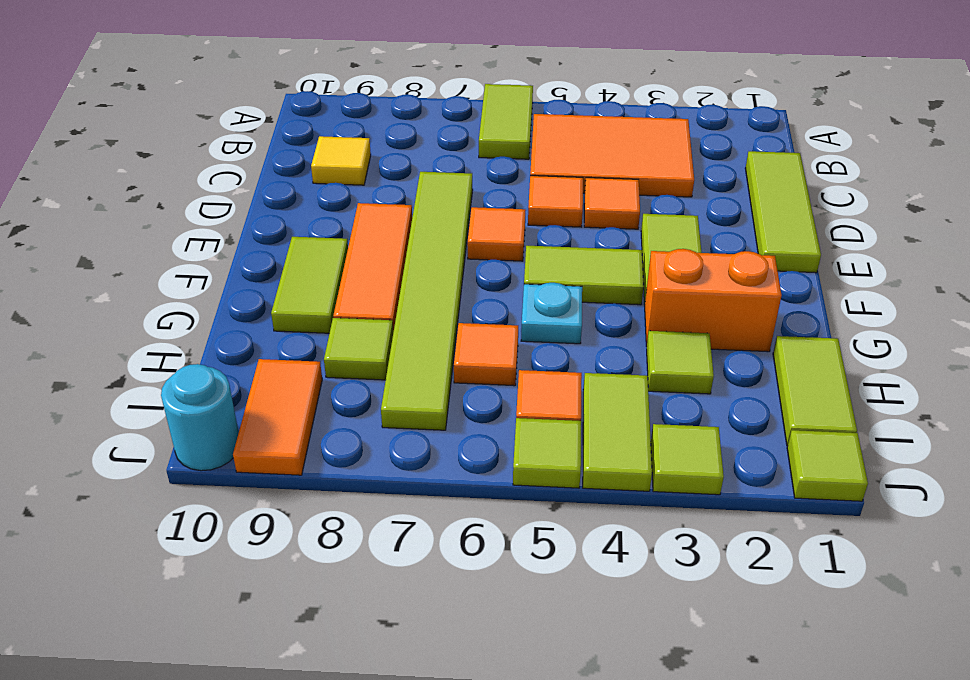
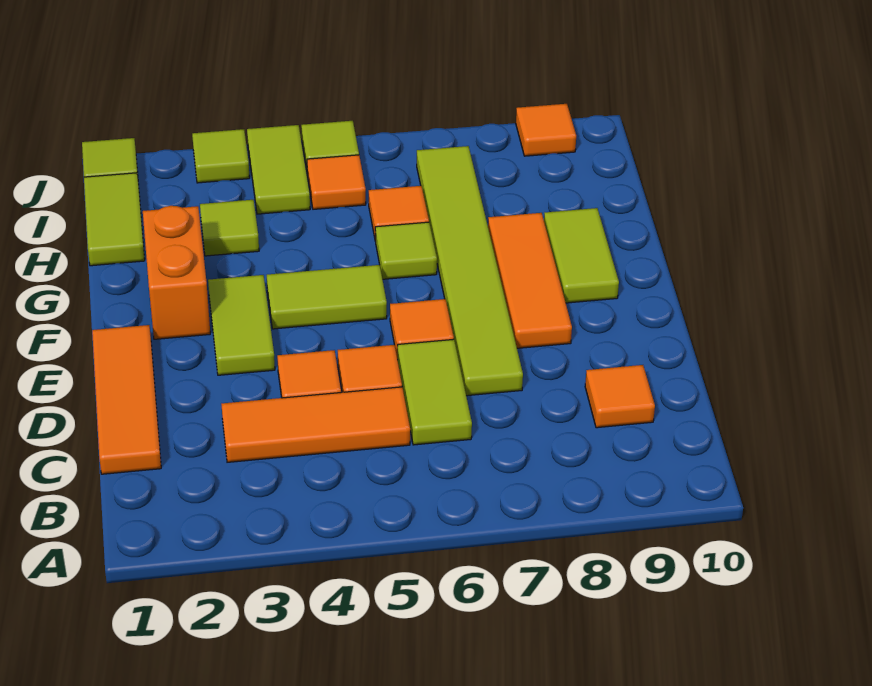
lime 1x2 tile [479,84,533,159] -> lime 1x2 tile moved to [397,339,472,445]
orange 2x3 tile [530,114,694,197] -> orange 1x3 tile [221,387,410,462]
lime 1x3 tile [745,151,821,273] -> orange 1x3 tile [92,325,161,474]
yellow 1x1 tile [311,136,371,185] -> orange 1x1 tile [585,365,655,428]
orange 1x2 brick [645,249,782,352] -> orange 1x2 brick turned to [143,206,210,339]
cyan 1x1 plate [521,283,582,344] -> none
lime 1x1 tile [324,318,393,380] -> lime 1x1 tile moved to [375,222,437,279]
orange 1x2 tile [233,359,322,475] -> orange 1x1 tile [516,104,576,156]
cyan 1x1 round brick [161,364,239,471] -> none

